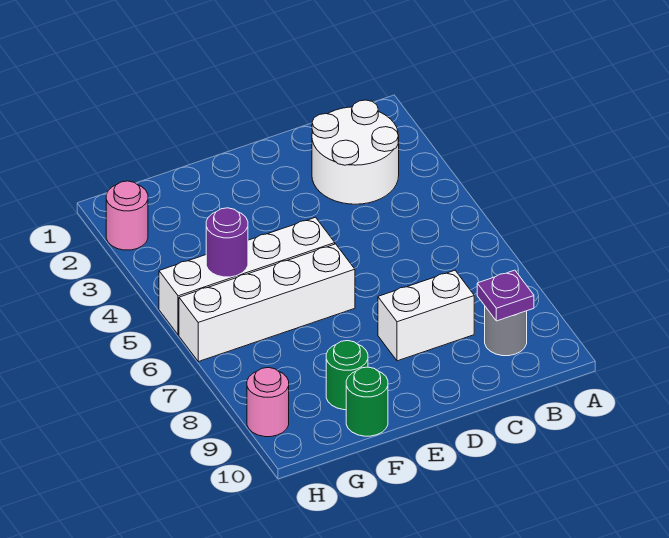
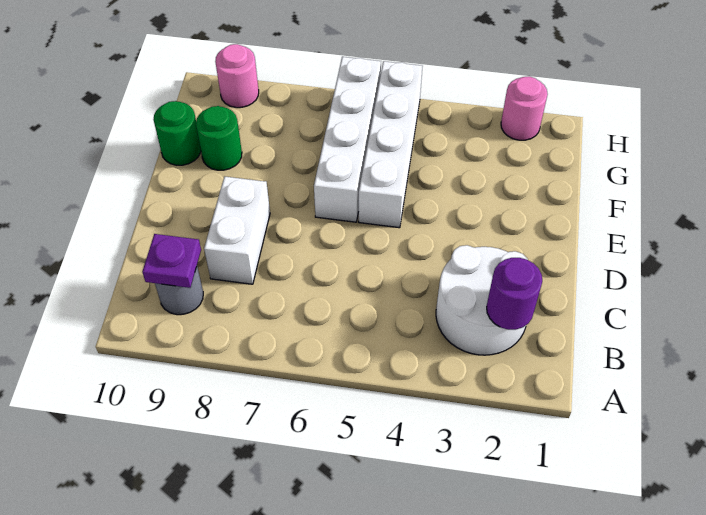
purple 1x1 round brick [206,208,248,277] -> purple 1x1 round brick moved to [487,258,542,330]

